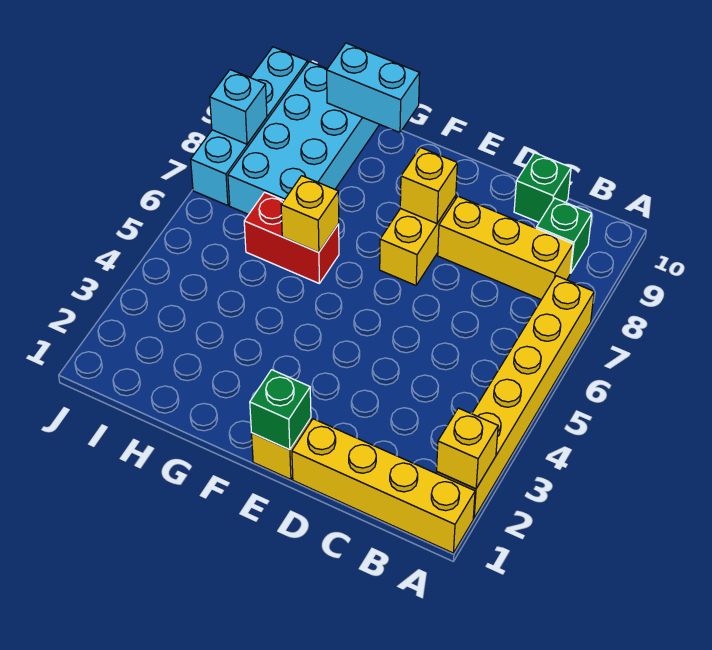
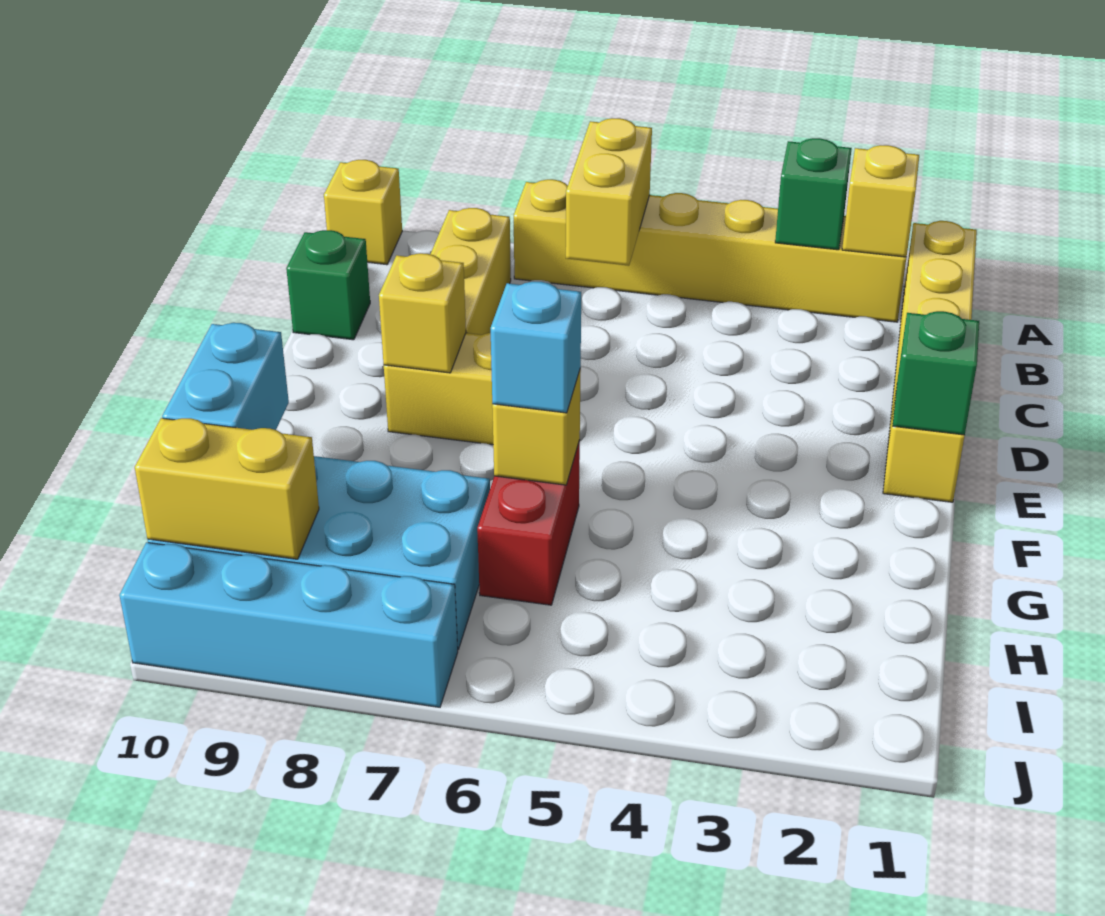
none -> yellow 1x2 brick [566,118,652,266]
none -> yellow 1x1 brick [324,160,402,265]
green 1x1 brick [536,198,592,273] -> green 1x1 brick moved to [775,138,852,250]
none -> yellow 1x2 brick [135,418,319,559]
cyan 1x1 brick [210,70,267,144] -> cyan 1x1 brick moved to [491,282,581,413]

